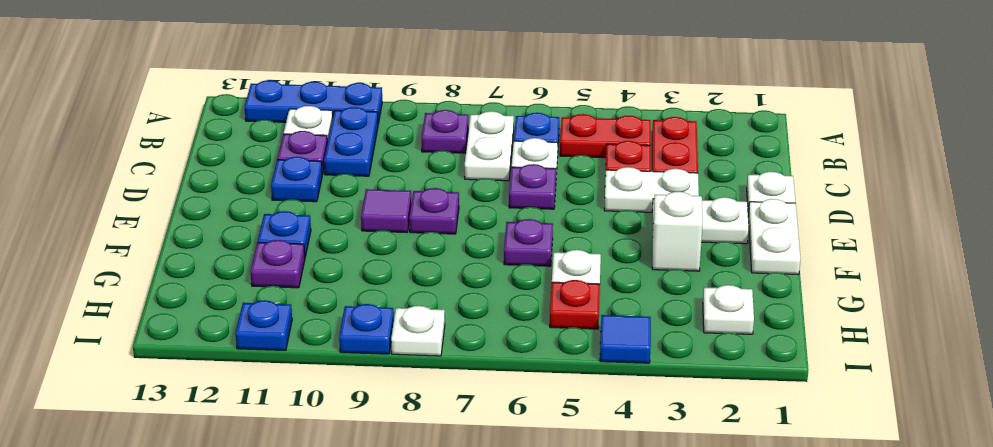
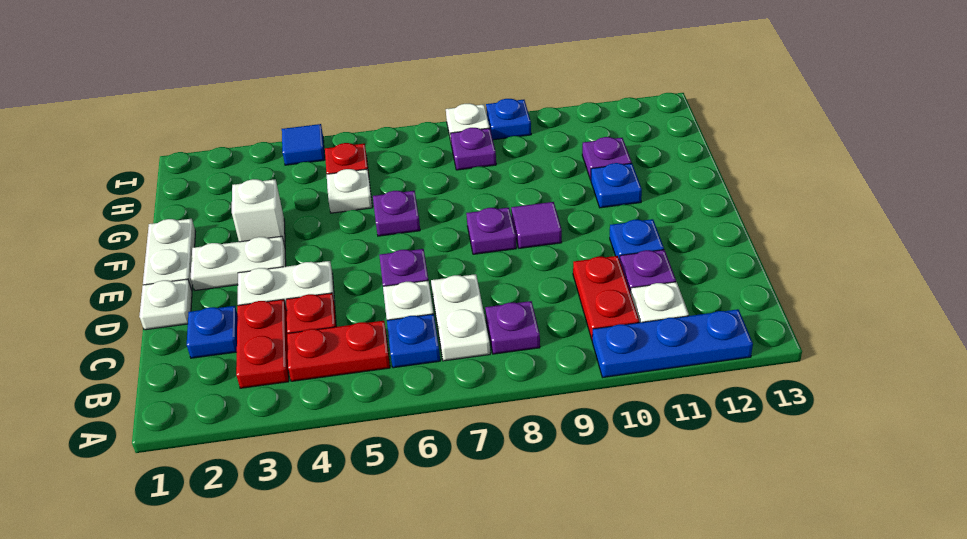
blue 1x2 plate [324,107,378,176] -> red 1x2 plate [573,256,639,339]
white 1x1 plate [703,285,754,334] -> none
none -> purple 1x1 plate [450,128,496,170]
blue 1x1 plate [236,300,292,351] -> blue 1x1 plate moved to [187,306,237,358]

